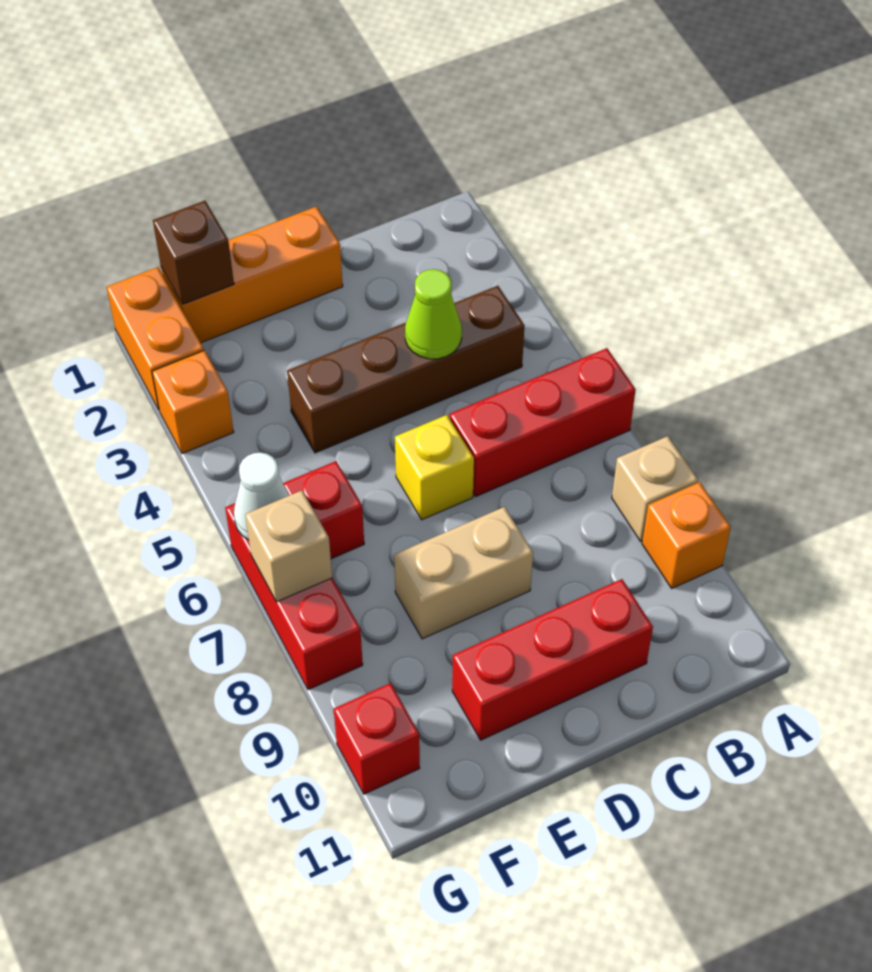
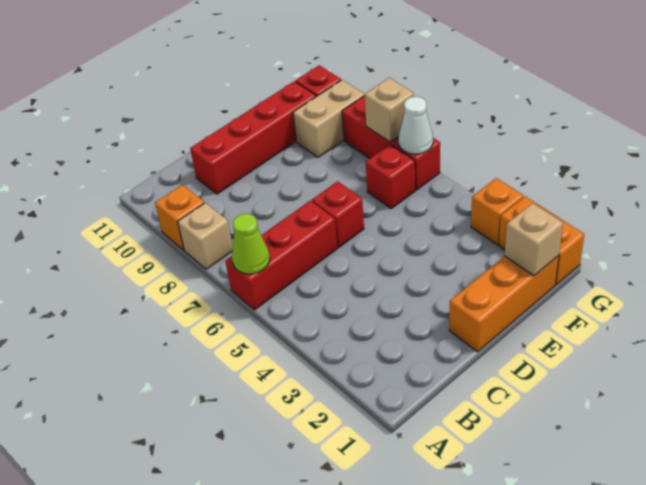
brown 1x4 brick [287,286,524,453] -> none
lime 1x1 cone [405,269,462,359] -> lime 1x1 cone moved to [232,214,270,274]
red 1x3 brick [452,579,653,740] -> red 1x4 brick [190,81,316,194]
yellow 1x1 brick [395,415,474,520] -> red 1x1 brick [312,181,364,247]
tan 1x2 brick [394,507,533,639] -> tan 1x2 brick moved to [293,80,365,157]
brown 1x1 brick [153,201,234,304] -> tan 1x1 brick [505,203,563,276]

